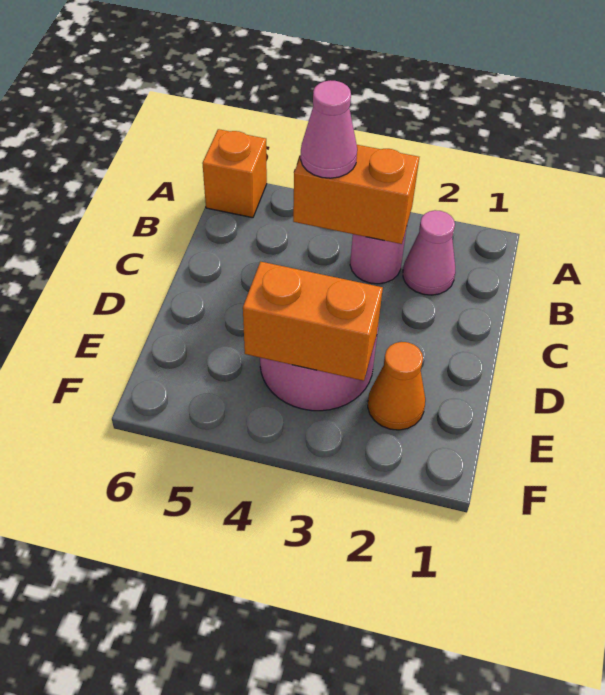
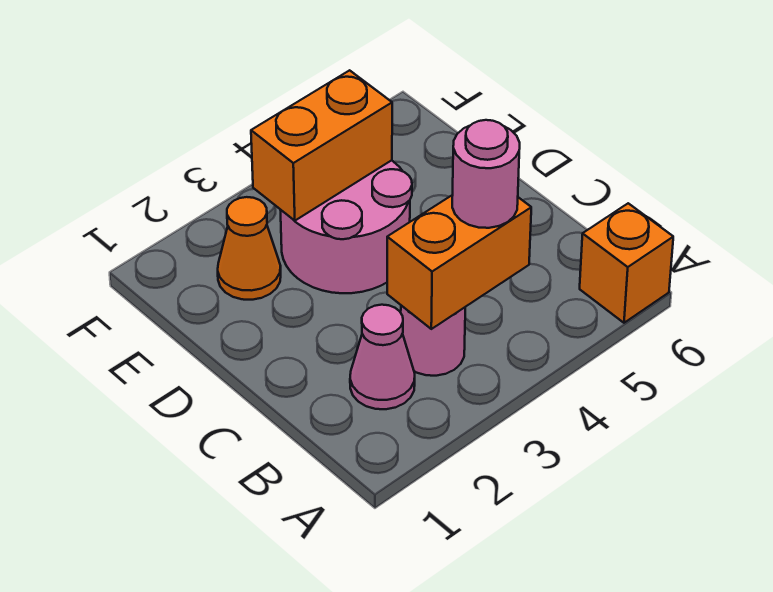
pink 1x1 cone [301,80,357,178] -> pink 1x1 round brick [452,120,520,228]

